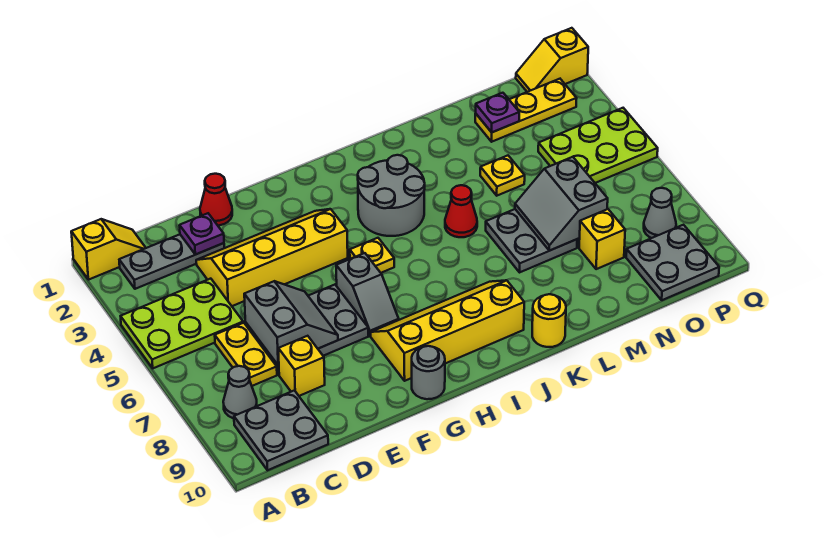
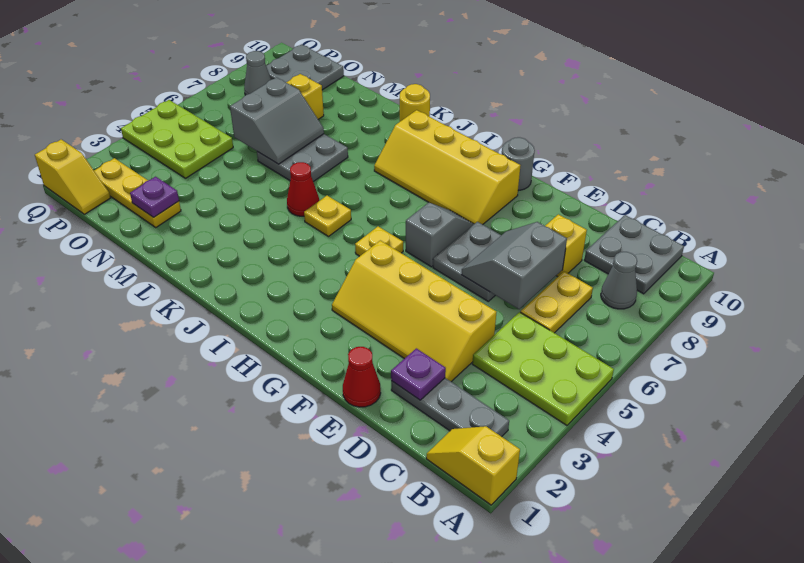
grey 2x2 round brick [358,155,425,236] -> none
yellow 1x1 plate [480,156,525,196] -> yellow 1x1 plate moved to [304,196,351,237]

